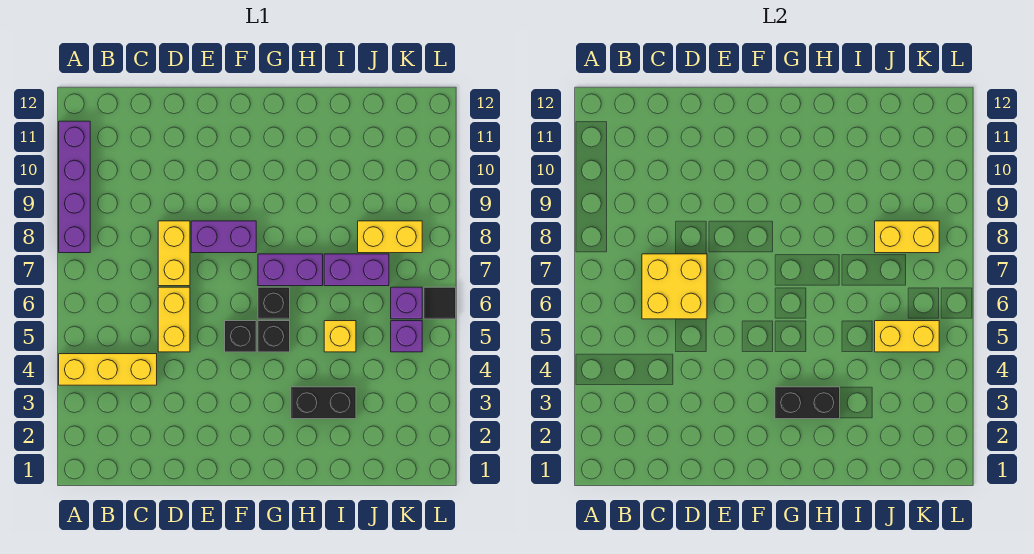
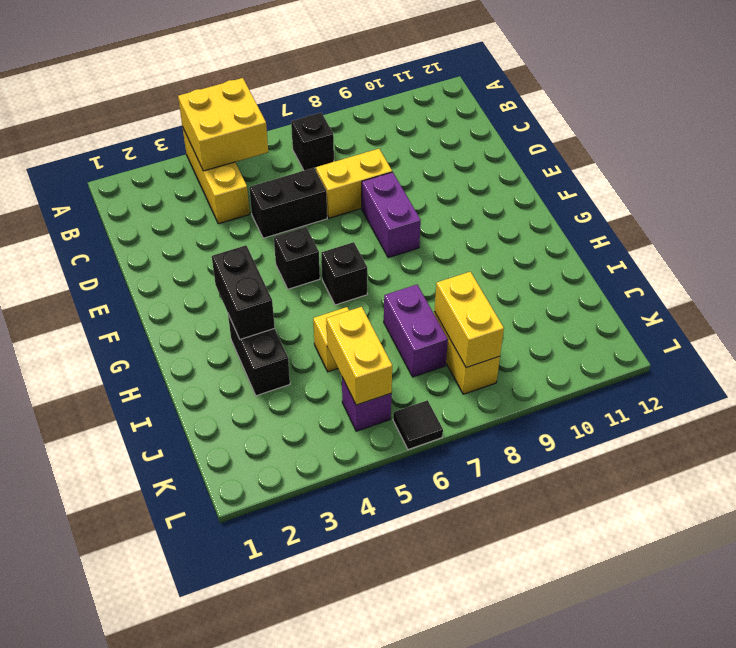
purple 1x4 brick [59,121,90,253] -> none
yellow 2x2 brick [642,254,707,319] -> yellow 2x2 brick moved to [178,78,268,171]
yellow 1x2 brick [158,287,190,352] -> black 1x2 brick [249,168,327,238]
black 1x1 brick [258,321,290,352] -> black 1x1 brick moved to [291,113,334,171]
purple 1x2 brick [258,254,323,286] -> none
purple 1x1 brick [391,287,422,319] -> none

